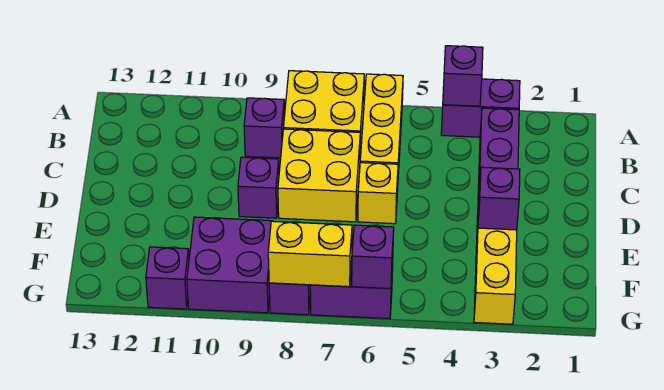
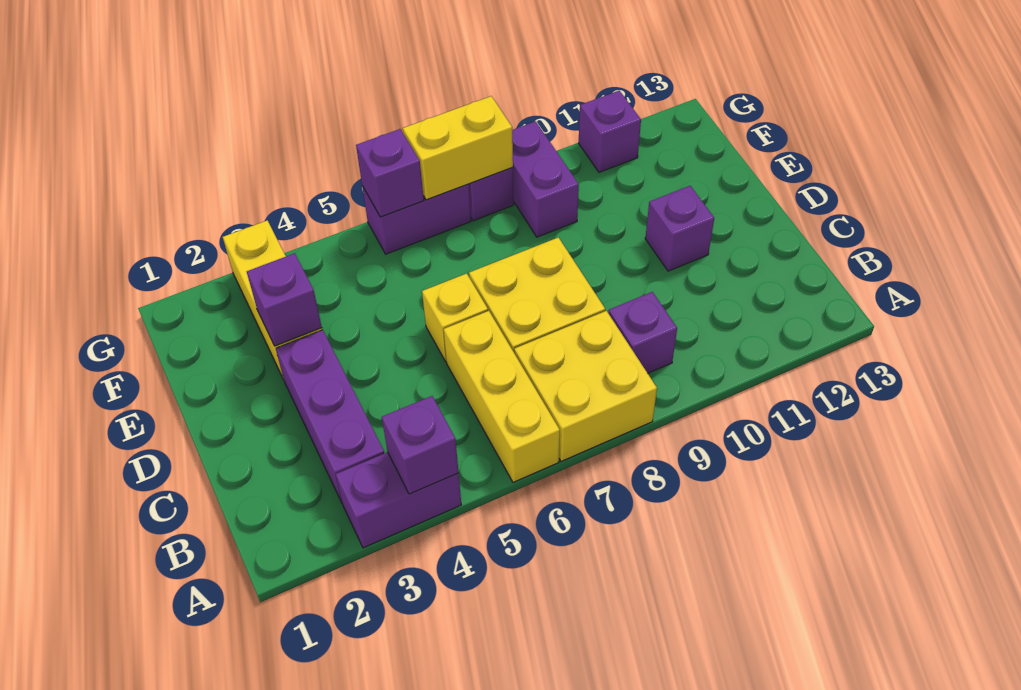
purple 1x1 brick [238,157,279,218] -> purple 1x1 brick moved to [645,186,714,271]
purple 2x2 brick [187,217,271,313] -> purple 1x2 brick [512,121,579,237]

